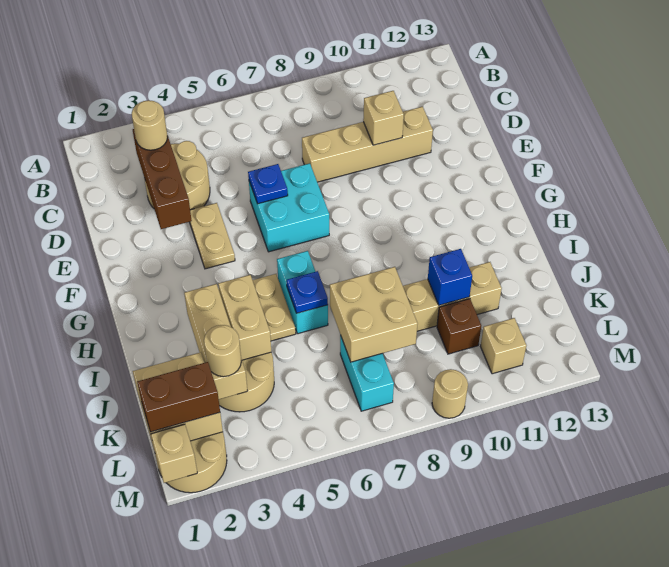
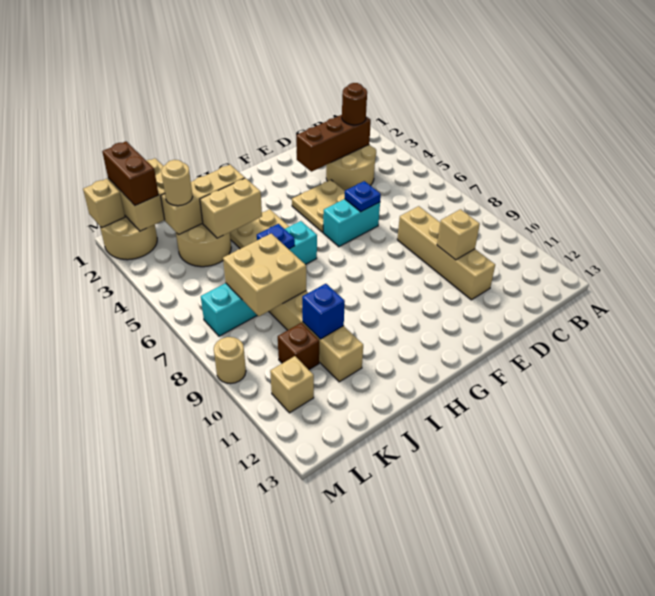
tan 1x1 round brick [132,100,168,150] -> brown 1x1 round brick [342,83,367,125]
tan 1x2 plate [190,203,235,269] -> tan 2x2 plate [292,180,345,232]
cyan 2x2 brick [249,163,329,252] -> cyan 1x2 brick [323,199,380,247]

